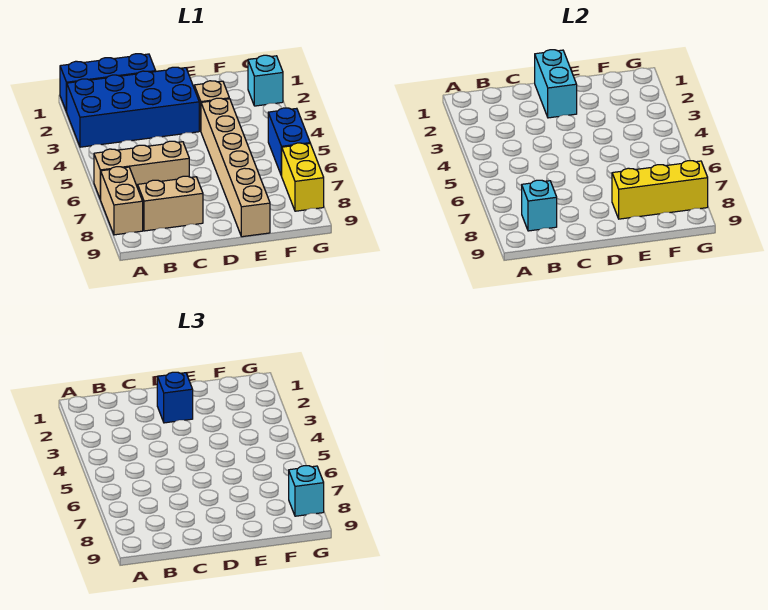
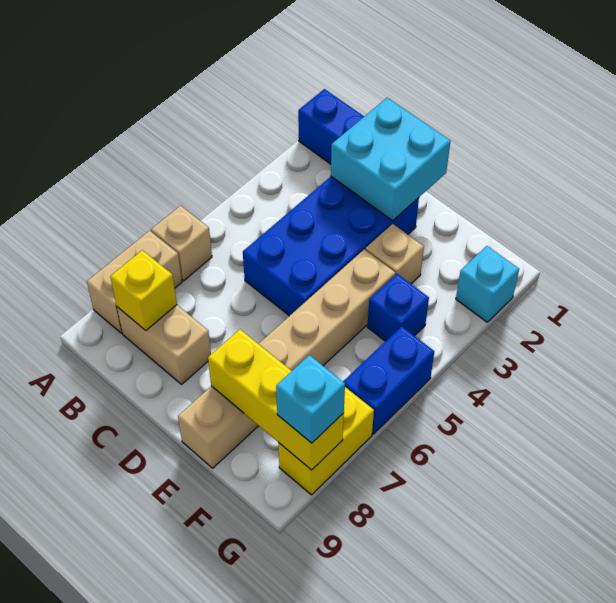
blue 2x4 brick [67,67,199,147] -> blue 2x4 brick turned to [243,177,419,316]
tan 1x3 brick [94,141,189,200] -> tan 1x1 brick [151,206,212,281]
cyan 1x1 brick [522,180,557,231] -> yellow 1x1 brick [110,250,177,331]
cyan 1x2 brick [535,50,577,118] -> cyan 2x2 brick [331,98,450,221]
blue 1x1 brick [157,372,193,423] -> blue 1x1 brick moved to [367,274,429,341]

